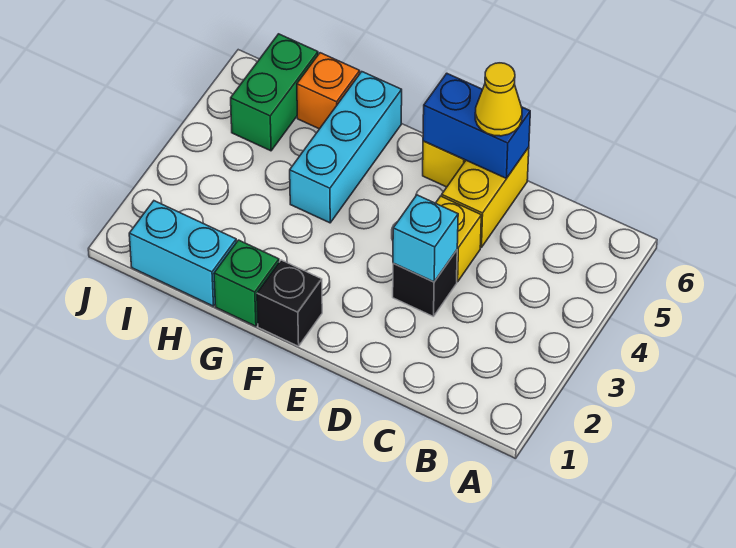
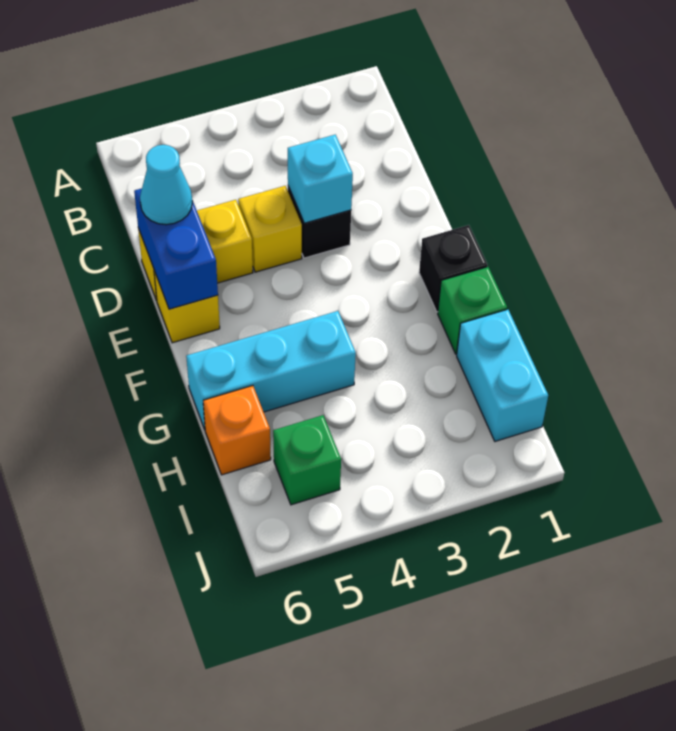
yellow 1x1 cone [475,63,522,136] -> cyan 1x1 cone [140,145,192,225]
green 1x2 brick [231,34,318,151] -> green 1x1 brick [273,415,341,505]

